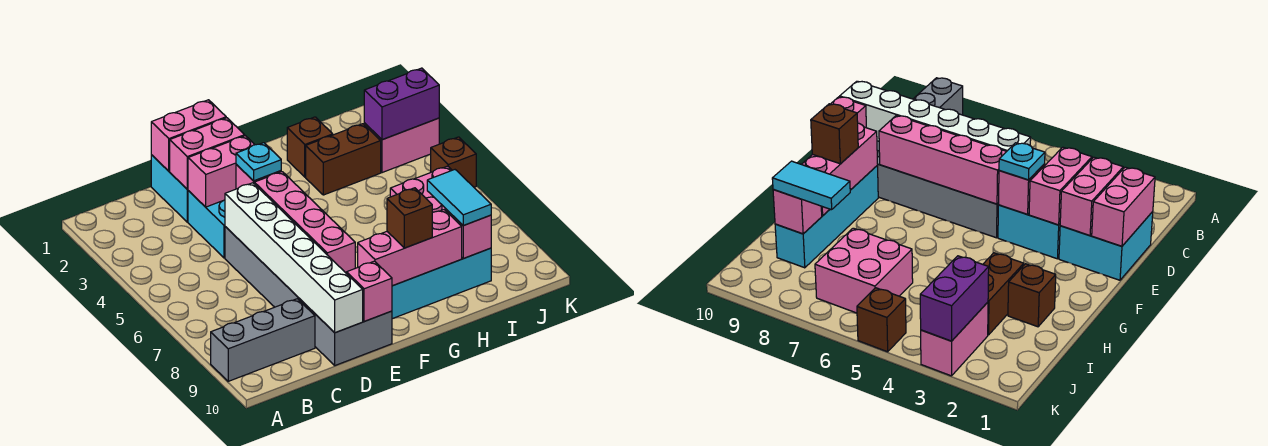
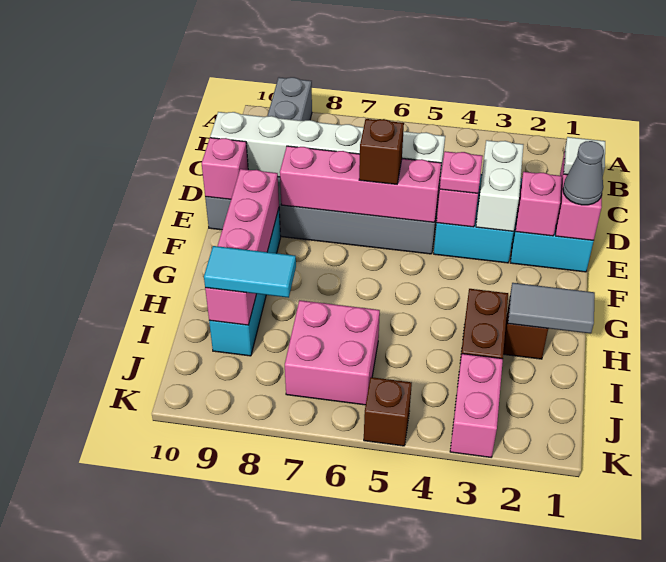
none -> white 1x1 tile [564,137,605,175]
pink 1x2 brick [170,118,245,189] -> pink 1x1 brick [516,172,562,236]
pink 1x2 brick [188,136,255,207] -> white 1x2 brick [476,140,523,231]
none -> grey 1x1 cone [563,141,604,205]
cyan 1x1 plate [236,143,281,181] -> pink 1x1 plate [439,151,483,193]
brown 1x1 brick [387,188,432,248] -> brown 1x1 brick moved to [359,119,404,184]
none -> grey 1x2 tile [508,283,595,334]
purple 1x2 brick [364,68,439,140] -> none

